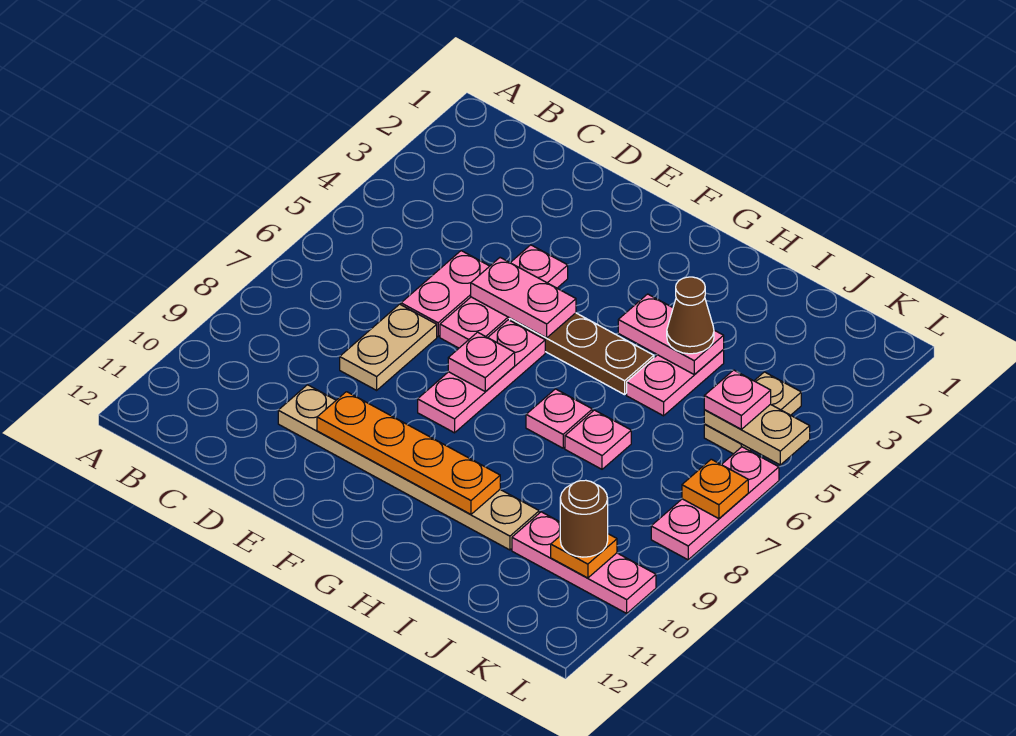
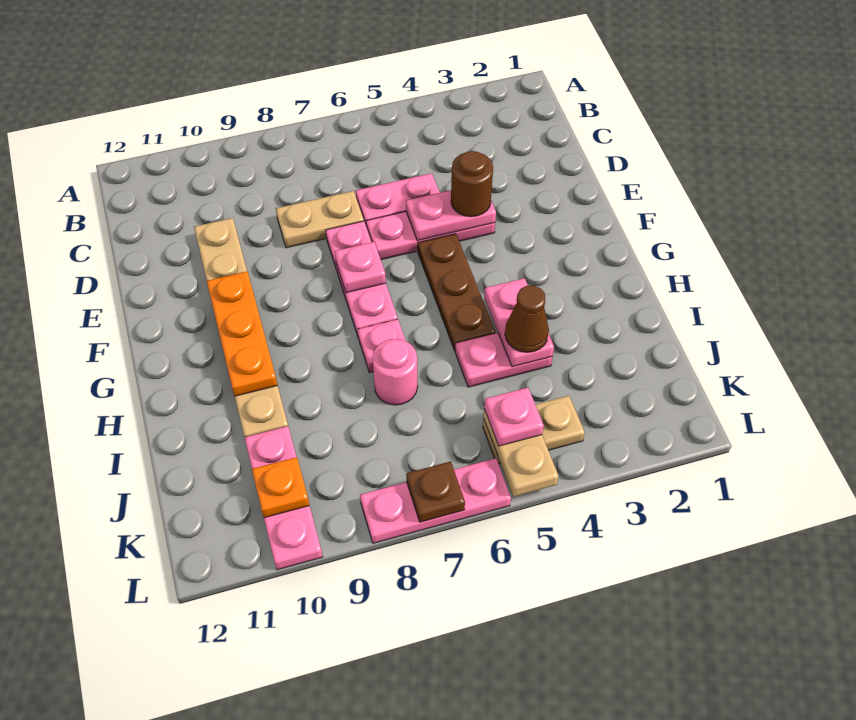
pink 1x2 plate [471,258,576,338] -> pink 1x2 plate turned to [406,190,496,241]
orange 1x4 plate [317,392,500,514] -> orange 1x3 plate [207,271,277,396]
pink 1x3 plate [418,320,545,433] -> pink 1x3 plate turned to [326,221,398,336]
pink 1x1 plate [565,410,631,469] -> pink 1x1 round brick [372,339,418,405]
brown 1x1 round brick [560,480,608,557] -> brown 1x1 round brick moved to [451,151,493,217]
orange 1x1 plate [682,459,748,519] -> brown 1x1 plate [406,461,465,522]

